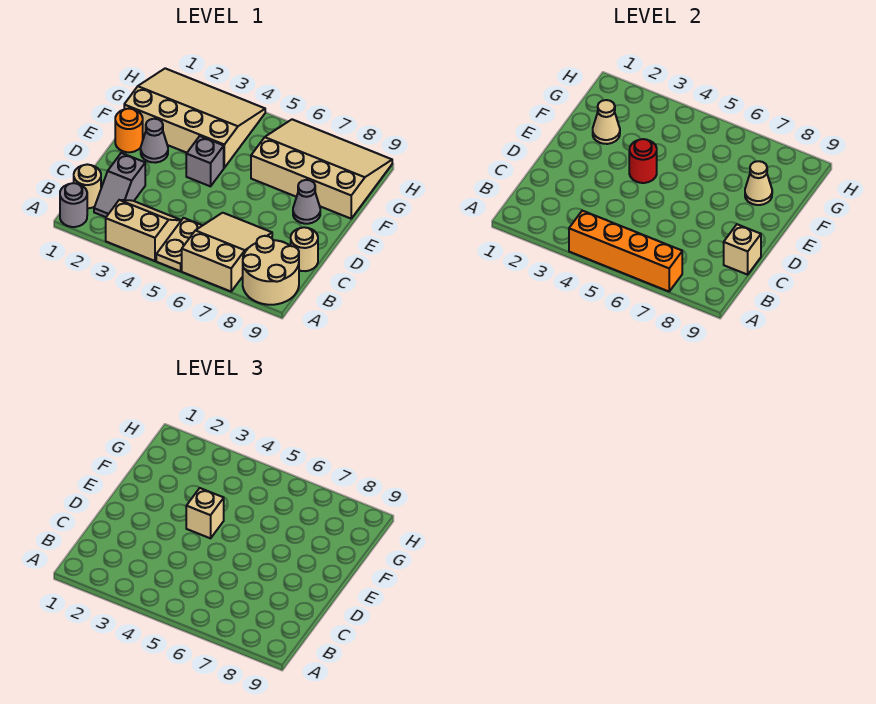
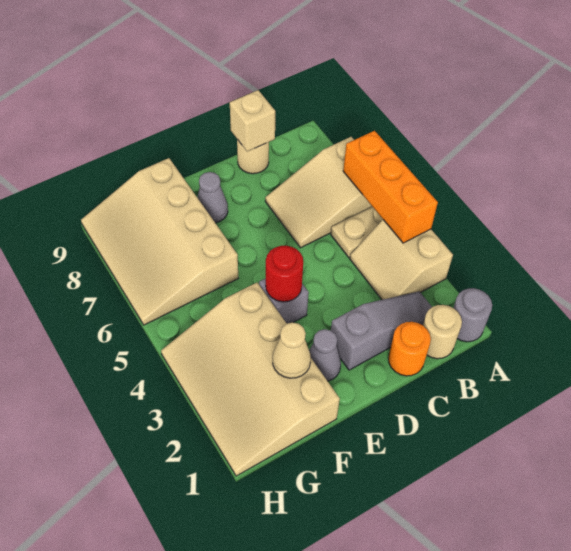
orange 1x4 brick [569,211,682,291] -> orange 1x3 brick [343,131,438,243]
tan 2x2 round brick [243,236,299,305] -> none
grey 1x2 slope [94,153,145,217] -> grey 1x3 slope [331,291,432,370]
orange 1x1 round brick [115,109,143,152] -> orange 1x1 round brick moved to [388,322,431,376]
tan 1x1 brick [186,488,224,538] -> none
tan 1x1 cone [745,161,772,205] -> none

